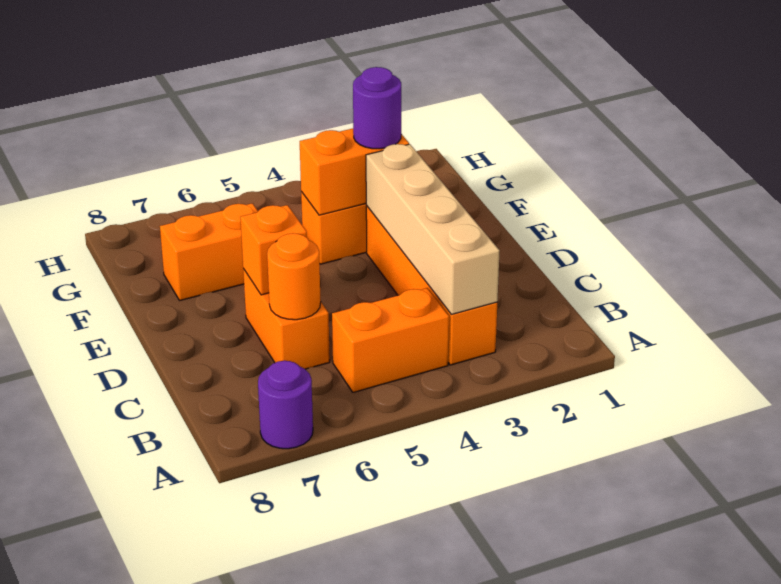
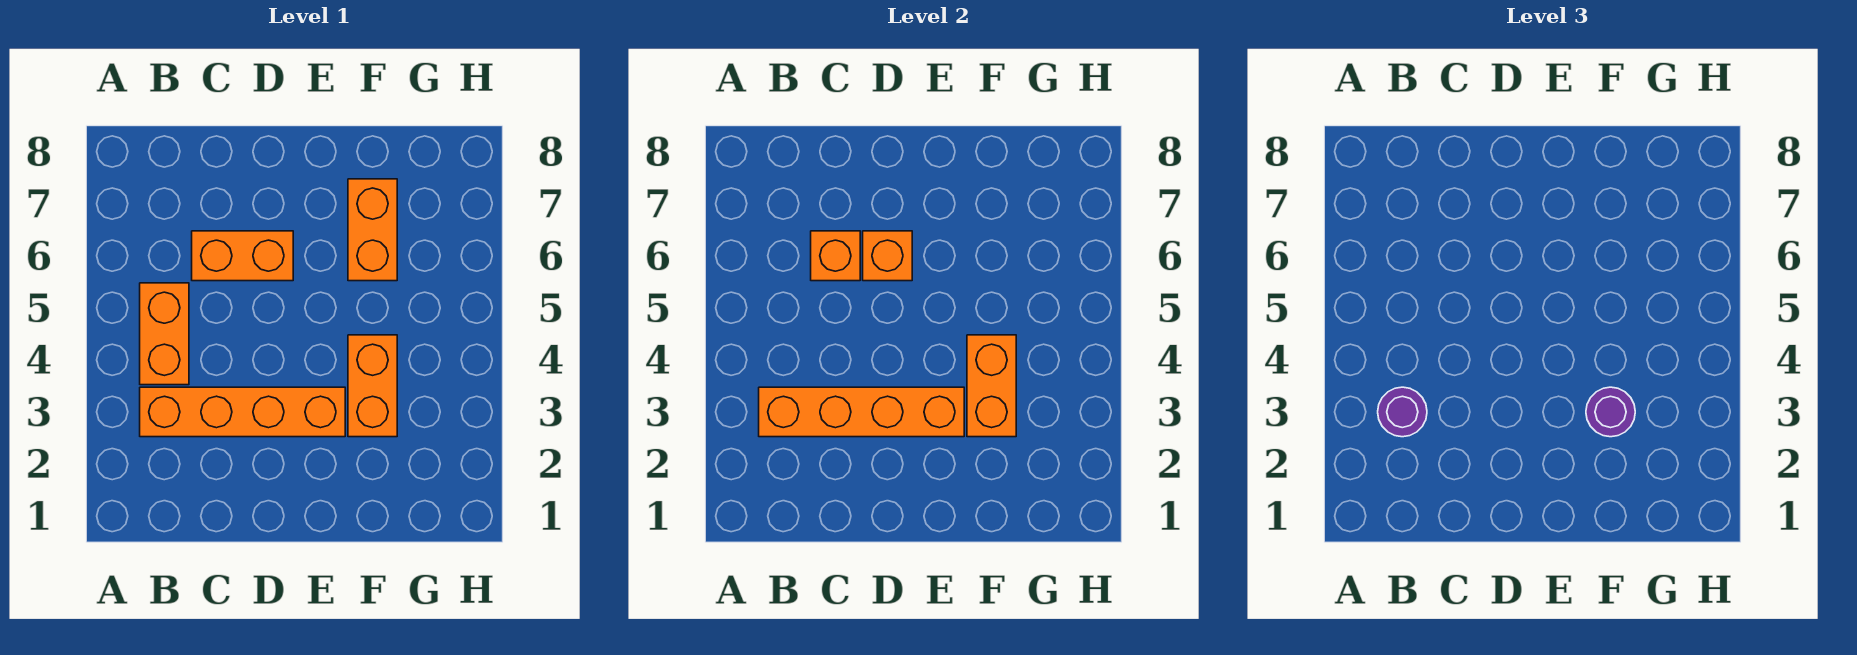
purple 1x1 round brick [258,361,313,449] -> purple 1x1 round brick moved to [1378,387,1427,437]
tan 1x4 brick [366,144,500,314] -> orange 1x4 brick [759,387,964,437]
orange 1x1 round brick [267,233,321,320] -> orange 1x1 brick [811,231,860,281]

